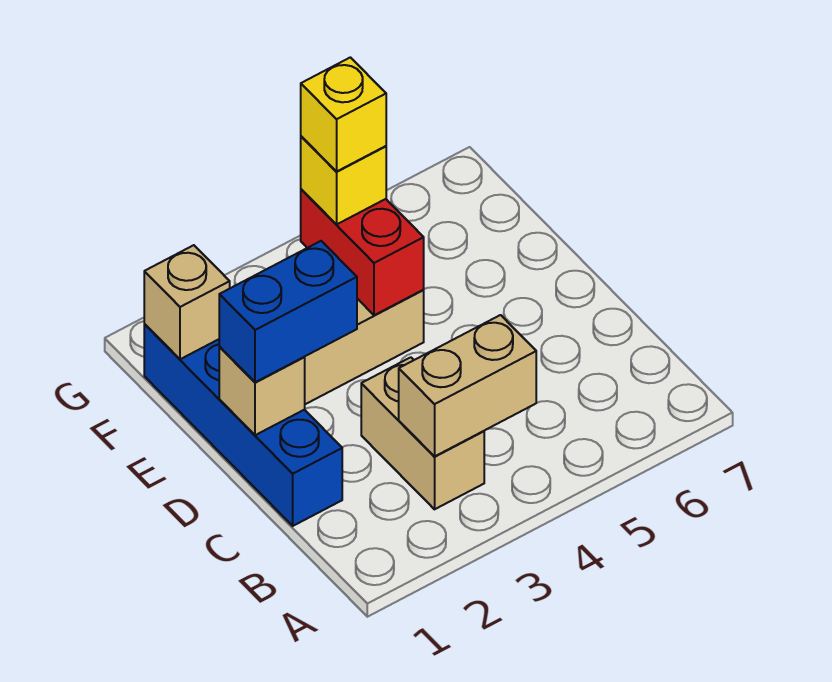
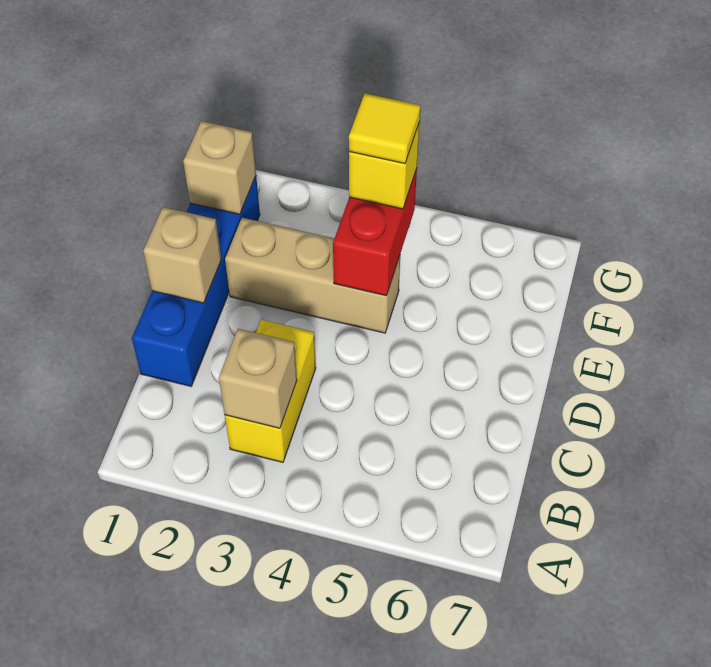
tan 1x2 brick [361,357,484,509] -> yellow 1x2 brick [225,320,316,462]
tan 1x2 brick [399,315,536,456] -> tan 1x1 brick [219,329,297,428]
blue 1x2 brick [219,241,357,382] -> none
yellow 1x1 brick [301,57,386,171] -> yellow 1x1 tile [349,94,420,164]

